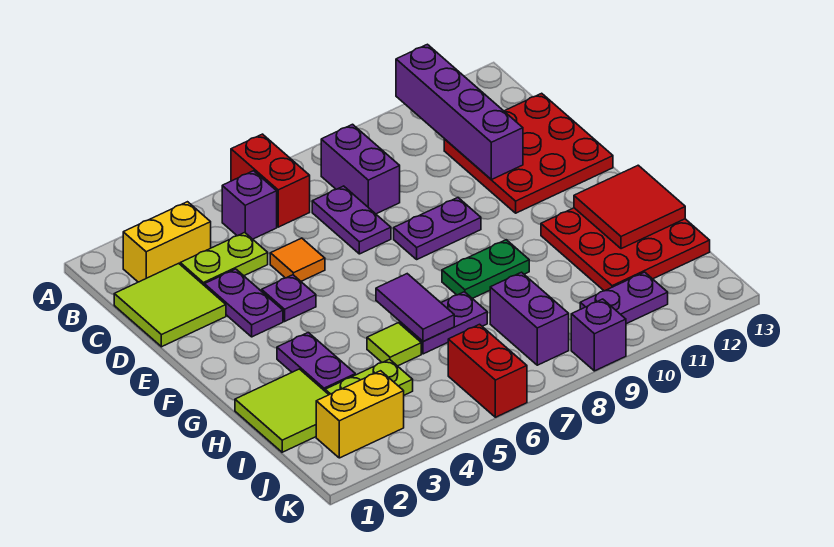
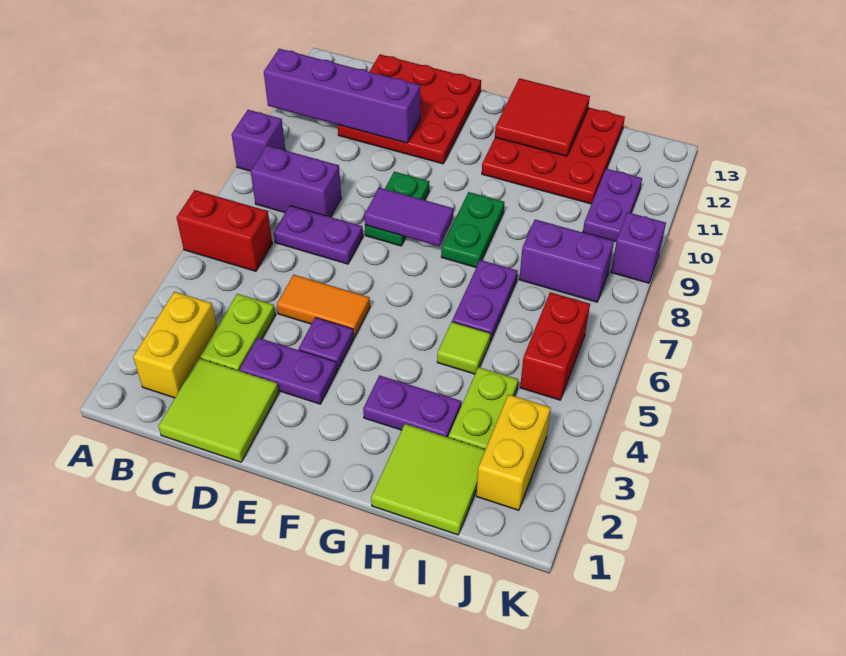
purple 1x1 brick [222,171,277,239] -> purple 1x1 brick moved to [232,110,285,171]
orange 1x1 tile [270,238,325,281] -> orange 1x2 tile [277,275,370,337]
purple 1x2 plate [394,197,481,259] -> green 1x2 plate [365,172,429,246]
purple 1x2 tile [376,274,454,342] -> purple 1x2 tile moved to [364,188,453,246]
red 1x2 brick [448,324,527,417] -> red 1x2 brick turned to [520,292,590,400]

